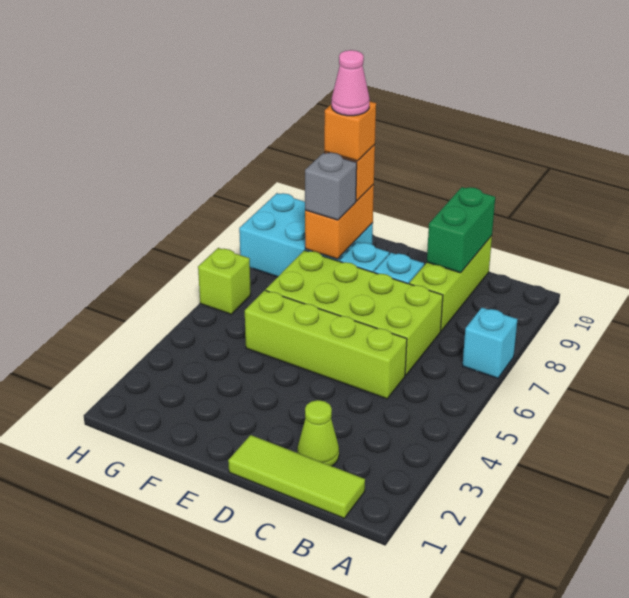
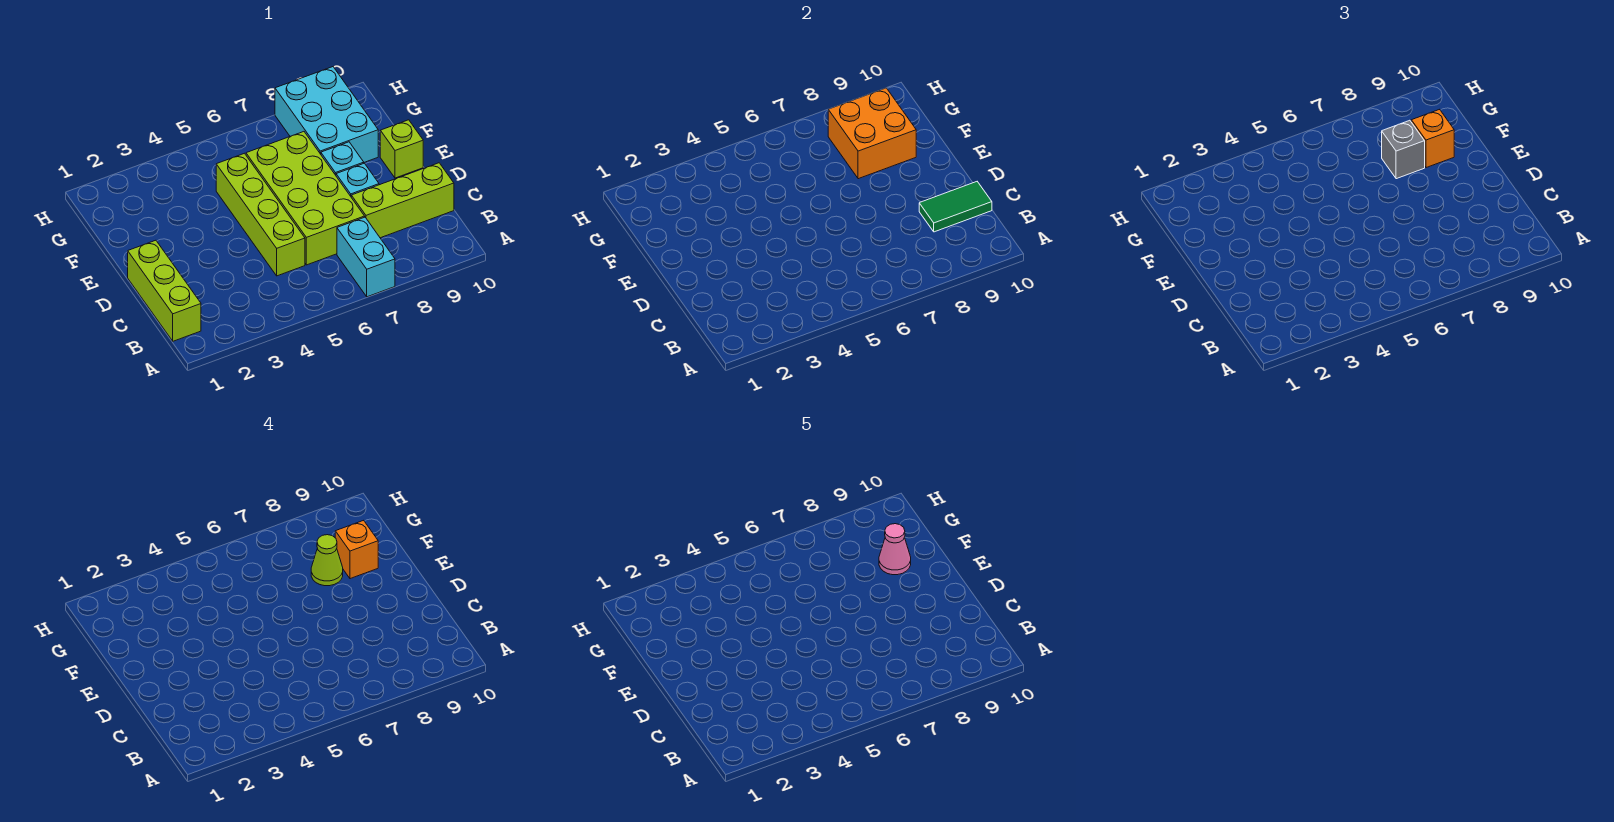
cyan 1x1 brick [463,308,518,378] -> cyan 1x2 brick [337,217,395,297]
lime 1x3 tile [228,435,365,518] -> lime 1x3 brick [128,240,201,341]
lime 1x1 cone [297,400,339,466] -> lime 1x1 cone moved to [311,535,343,586]
green 1x2 brick [427,187,495,273] -> green 1x2 tile [919,182,992,232]
orange 1x2 brick [305,184,374,259] -> orange 2x2 brick [828,88,916,179]
lime 1x1 brick [198,248,251,314] -> lime 1x1 brick moved to [380,120,423,178]

